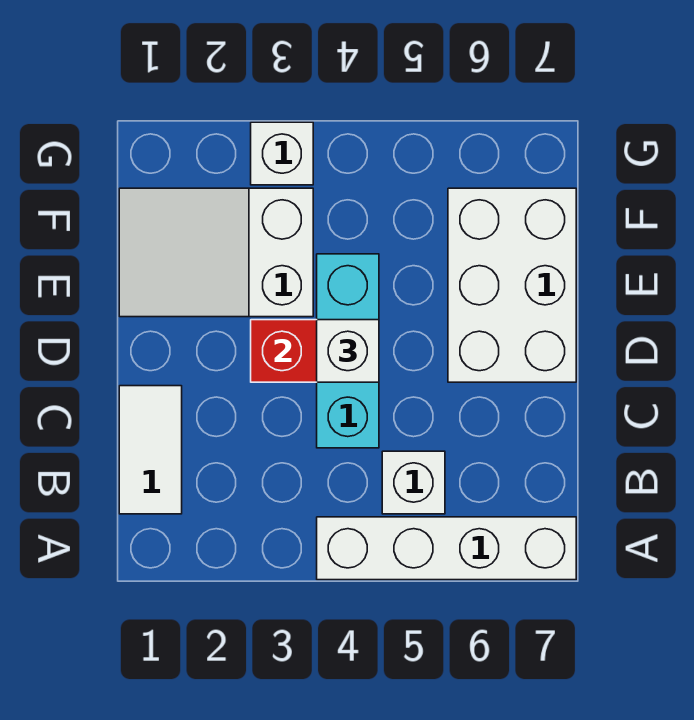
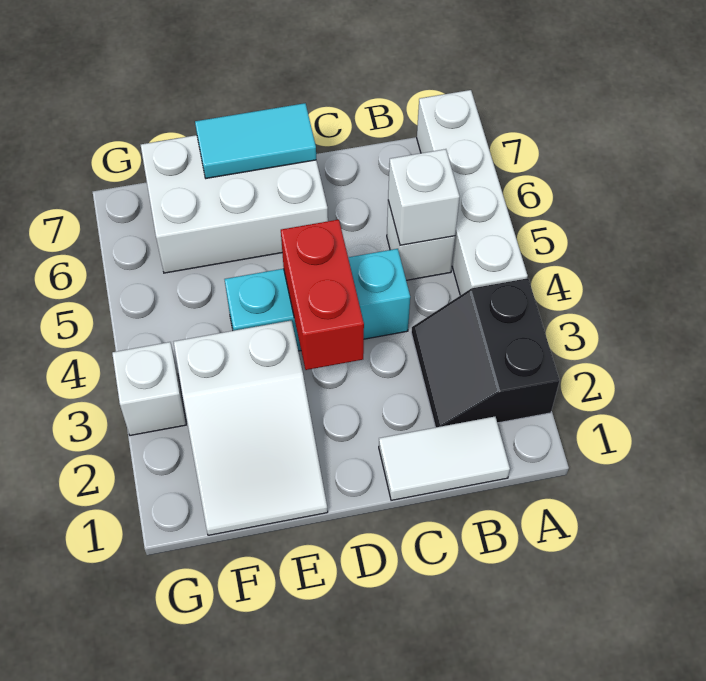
none -> black 2x2 slope [411,278,560,428]
white 1x1 brick [317,320,379,382] -> white 1x1 brick moved to [388,149,460,245]
none -> cyan 1x2 tile [195,103,316,178]

